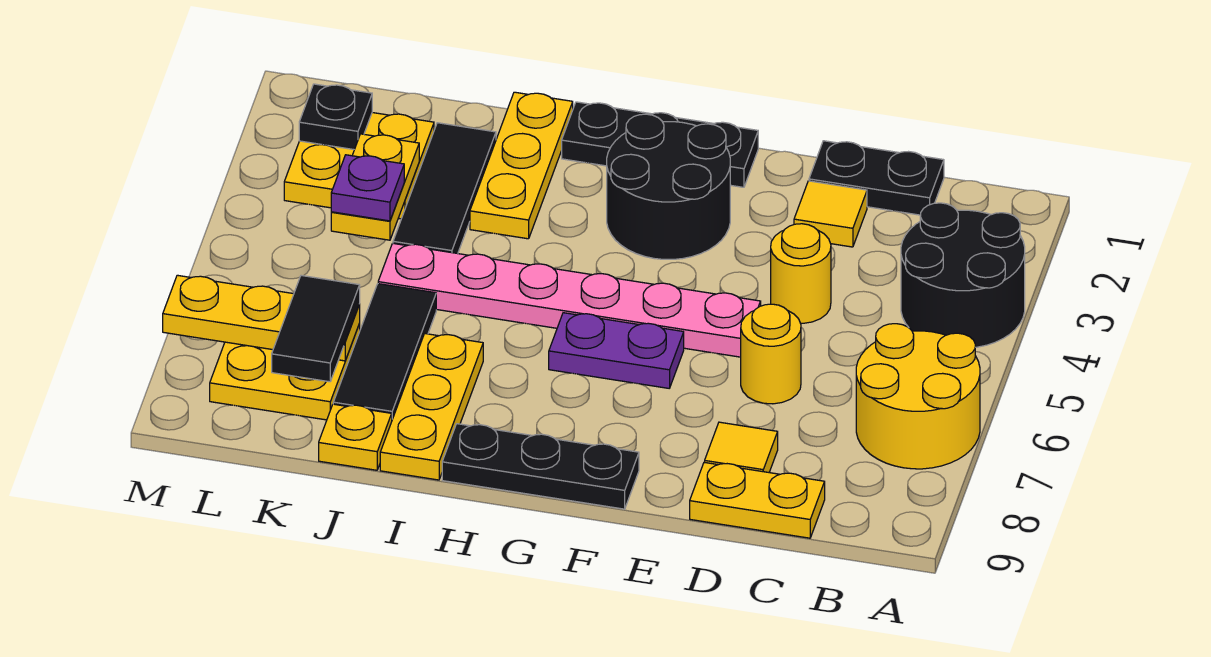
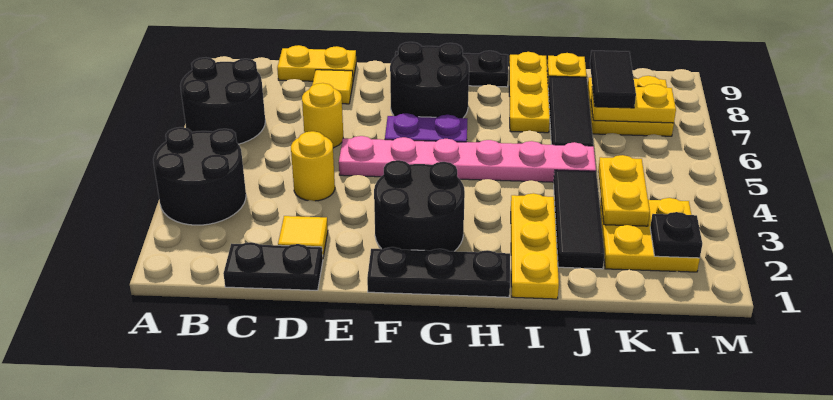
yellow 2x2 round brick [856,324,980,469] -> black 2x2 round brick [180,57,265,144]
none -> black 2x2 round brick [390,42,469,118]
purple 1x1 plate [331,155,404,221] -> none
yellow 1x3 plate [163,275,360,361] -> yellow 1x2 plate [591,84,676,123]

